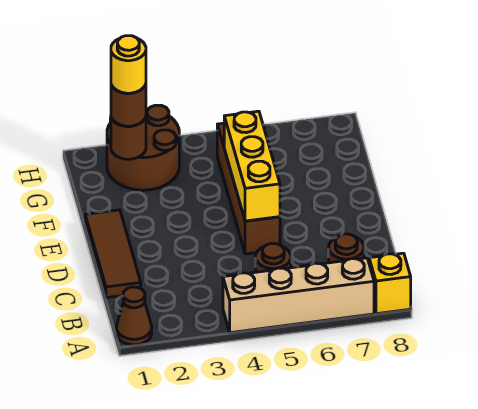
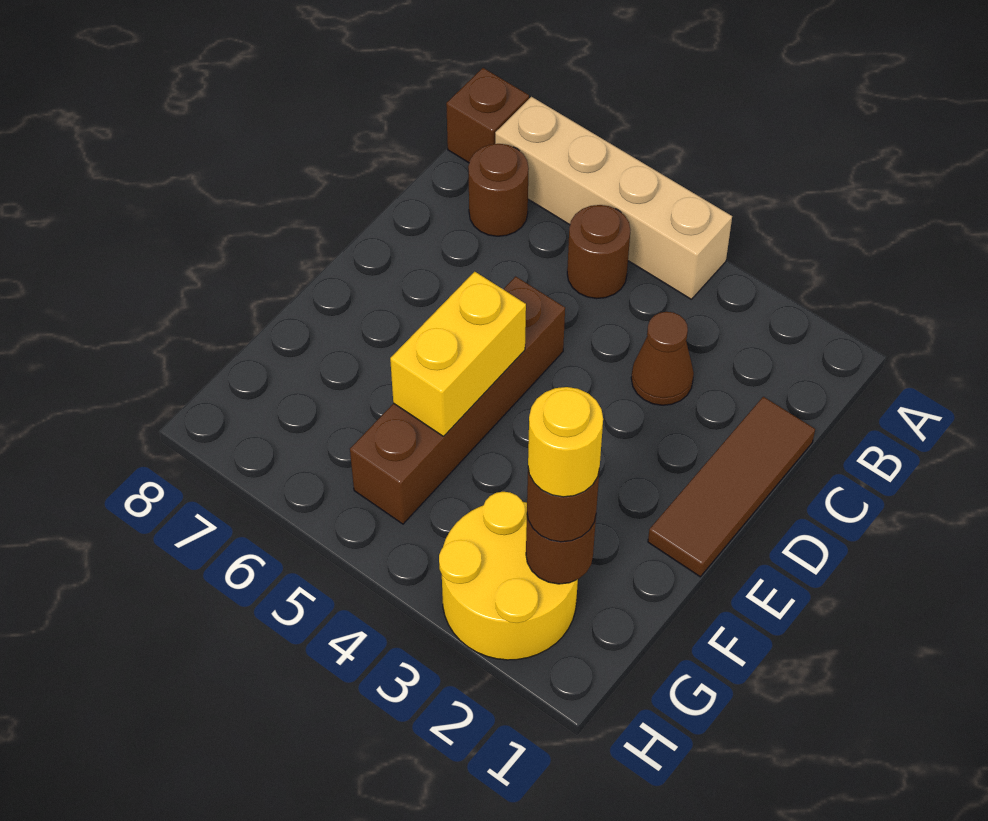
brown 1x1 cone [116,287,152,345] -> brown 1x1 cone moved to [631,312,694,405]
yellow 1x1 brick [369,253,411,314] -> brown 1x1 brick [446,68,529,163]
yellow 1x3 brick [224,111,280,221] -> yellow 1x2 brick [390,272,526,436]
brown 2x2 round brick [107,105,179,190] -> yellow 2x2 round brick [439,492,578,660]

